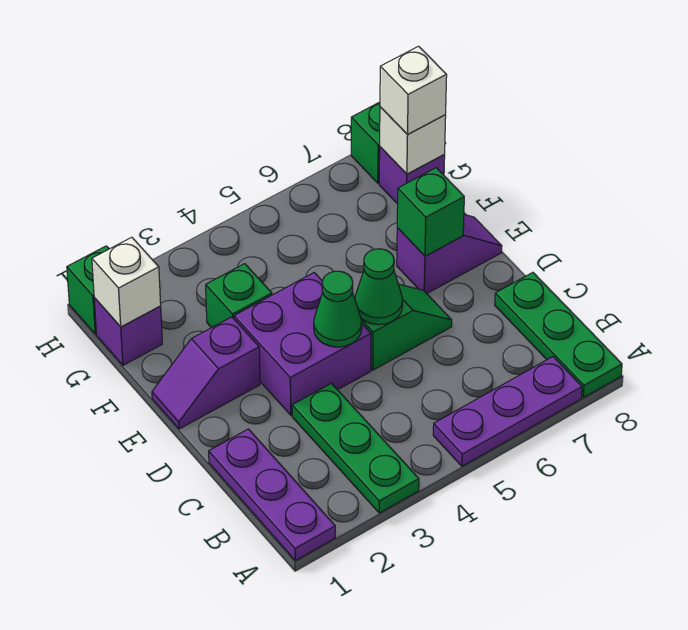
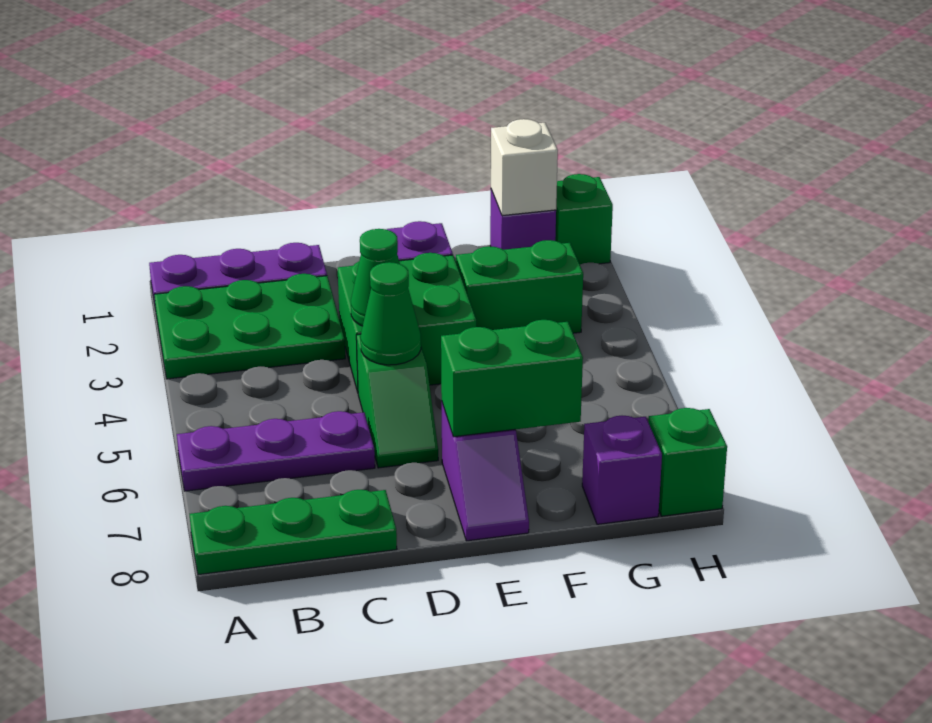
green 1x3 plate [292,383,419,513] -> green 2x3 plate [154,274,345,379]
purple 1x3 plate [433,357,582,466] -> purple 1x3 plate turned to [177,411,375,491]
purple 2x2 brick [234,273,371,415] -> green 2x2 brick [338,253,476,392]
green 1x1 brick [397,168,464,256] -> green 1x2 brick [441,320,583,437]
green 1x1 brick [206,264,272,328] -> green 1x2 brick [456,240,583,333]
white 1x1 brick [380,107,446,174] -> none
white 1x1 brick [380,46,447,134] -> none

